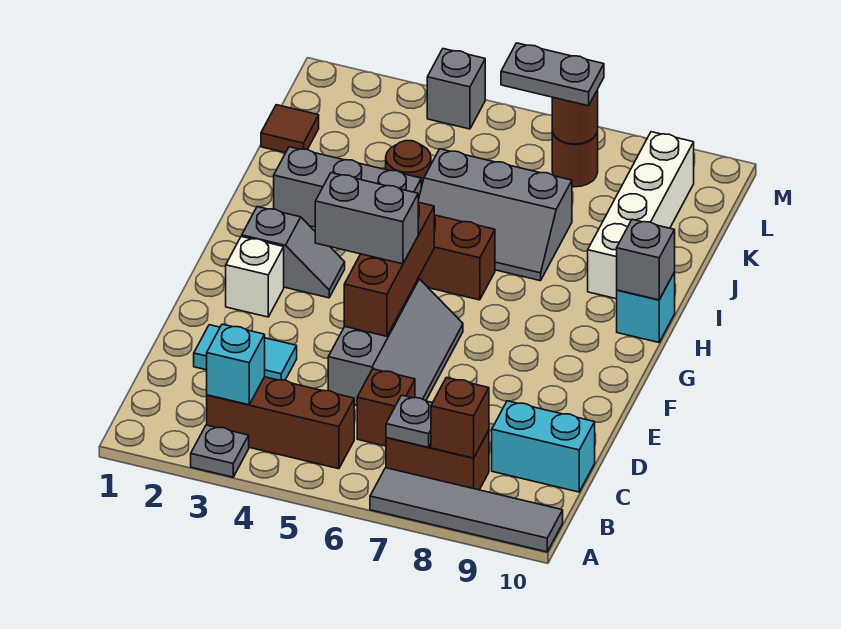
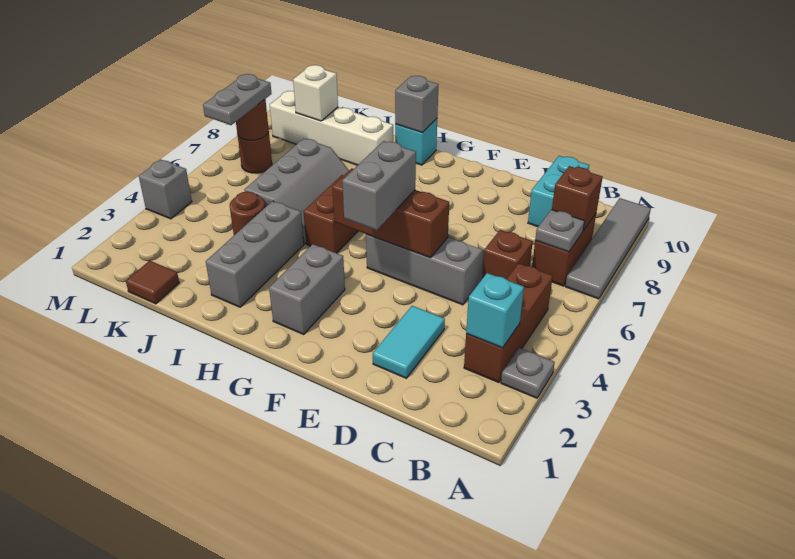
white 1x1 brick [226,236,284,317] -> white 1x1 brick moved to [293,65,338,121]
grey 1x2 slope [242,207,345,298] -> grey 1x2 brick [269,244,345,334]

